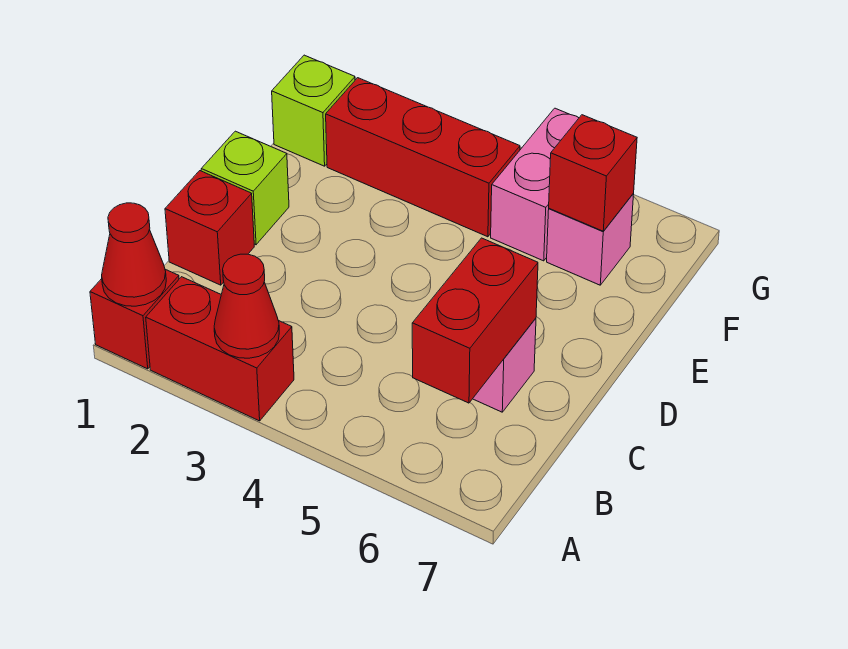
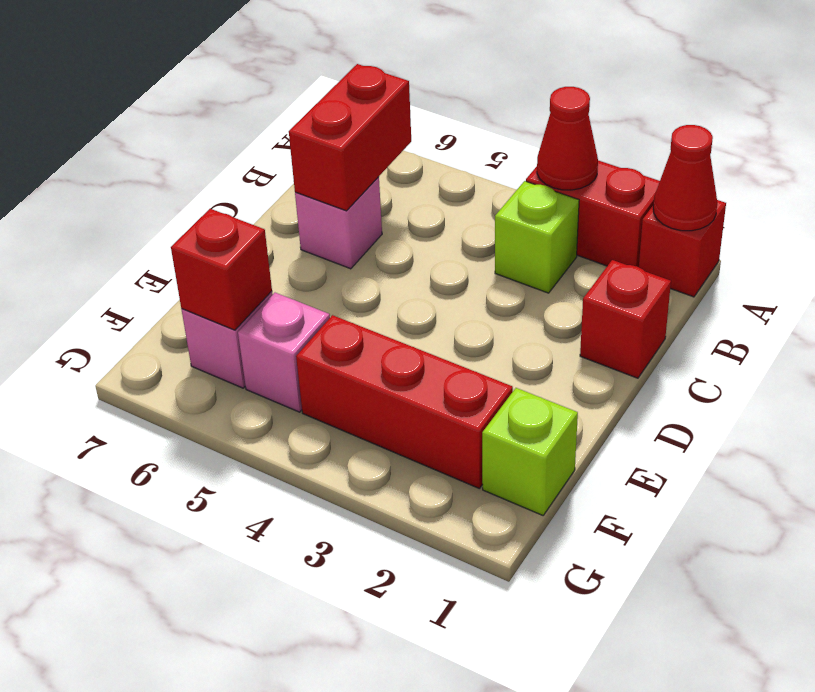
lime 1x1 brick [201,131,289,245] -> lime 1x1 brick moved to [495,181,579,293]
pink 1x2 brick [491,108,579,261] -> pink 1x1 brick [238,293,330,412]

